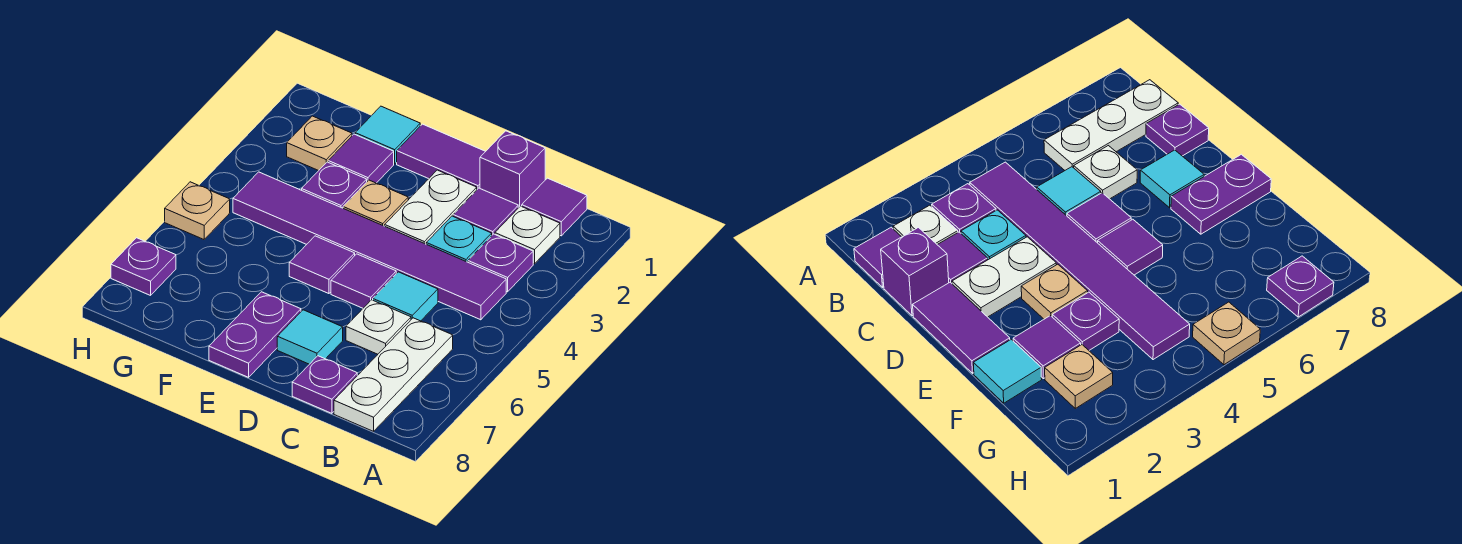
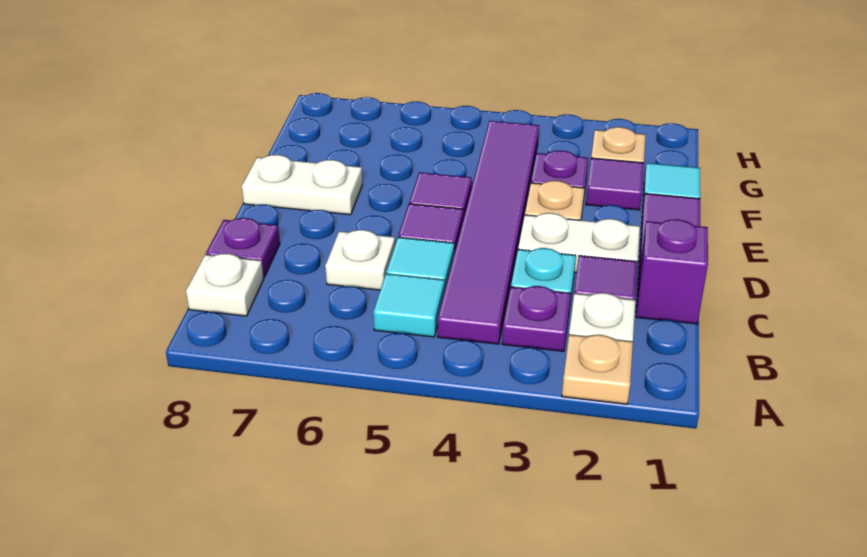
purple 1x1 tile [522,178,587,236] -> none
white 1x3 plate [334,318,453,431] -> white 1x1 plate [186,254,264,316]
cyan 1x1 tile [277,310,343,364] -> cyan 1x1 tile moved to [373,274,445,337]
purple 1x2 plate [209,292,301,377] -> white 1x2 plate [242,155,362,215]
tan 1x1 plate [165,182,230,239] -> tan 1x1 plate moved to [562,335,633,404]
purple 1x1 plate [111,238,176,295] -> none

